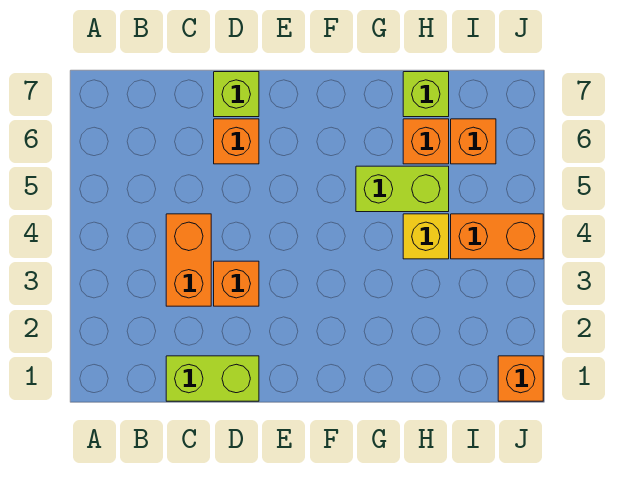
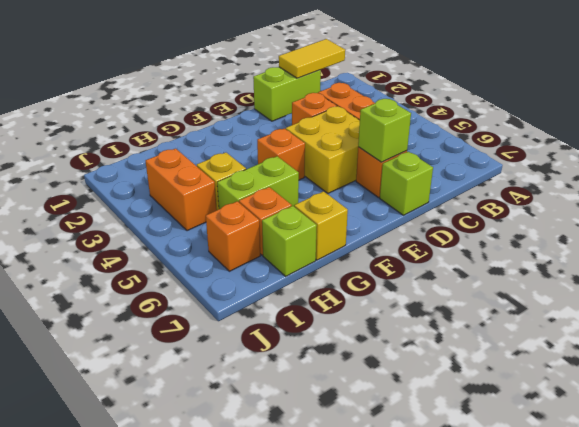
none -> yellow 1x2 tile [279,39,345,78]
none -> yellow 2x2 brick [286,107,360,193]
none -> lime 1x1 brick [358,99,411,162]
none -> yellow 1x1 brick [294,191,348,260]
orange 1x2 brick [451,214,543,259] -> orange 1x2 brick turned to [146,149,217,231]
orange 1x1 brick [498,356,543,401] -> orange 1x1 brick moved to [257,128,305,180]

